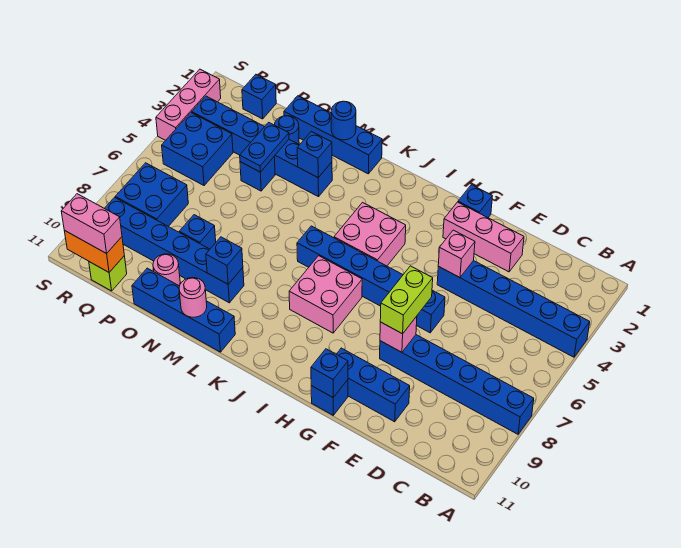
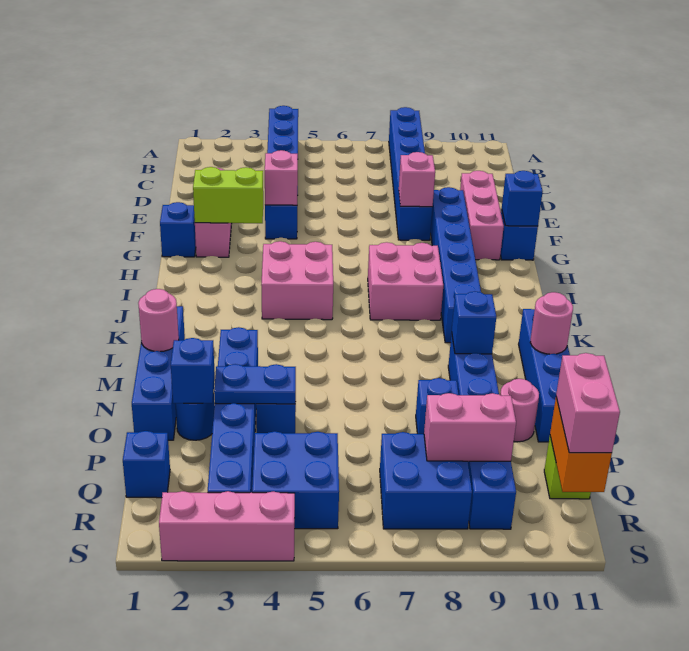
blue 1x3 brick [336,348,410,422] -> pink 1x3 brick [460,171,504,260]
blue 1x6 brick [297,226,445,333] -> blue 1x6 brick moved to [431,187,481,343]
lime 1x2 brick [380,266,433,334] -> lime 1x2 brick moved to [193,167,263,223]
blue 1x1 round brick [331,101,356,140] -> pink 1x1 round brick [138,289,179,352]
blue 1x1 brick [297,131,332,178] -> blue 1x1 brick moved to [171,338,215,403]
none -> pink 1x2 brick [424,393,516,461]

